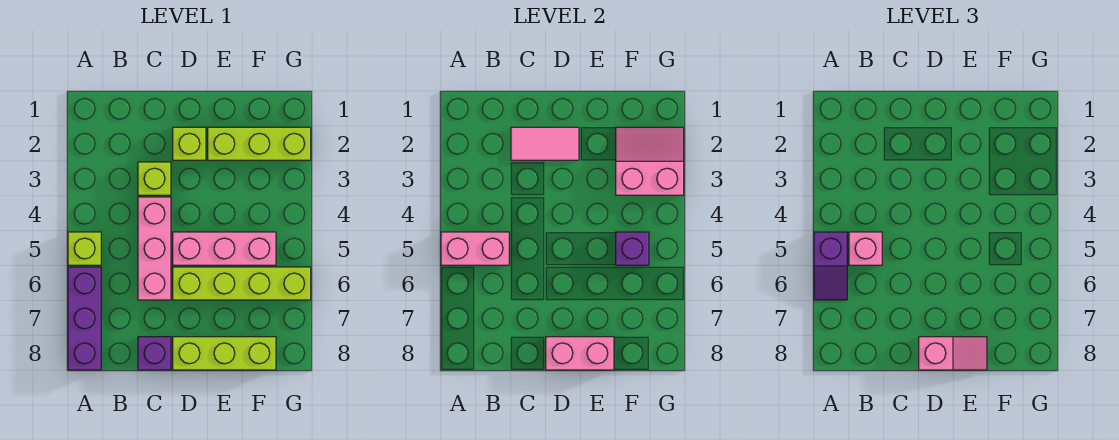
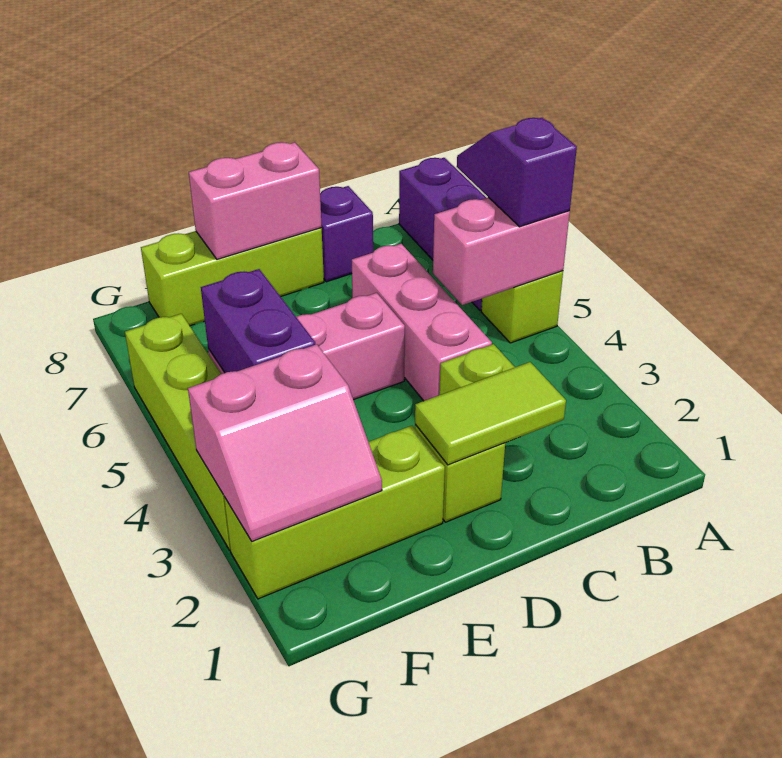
pink 1x1 brick [849,232,882,265] -> none
pink 1x2 tile [511,127,579,160] -> lime 1x2 tile [415,362,566,465]
lime 1x4 brick [173,267,311,300] -> lime 1x4 brick turned to [125,314,230,550]
pink 1x2 slope [919,337,987,370] -> none
purple 1x1 brick [616,232,649,265] -> purple 1x2 brick [201,269,316,373]

